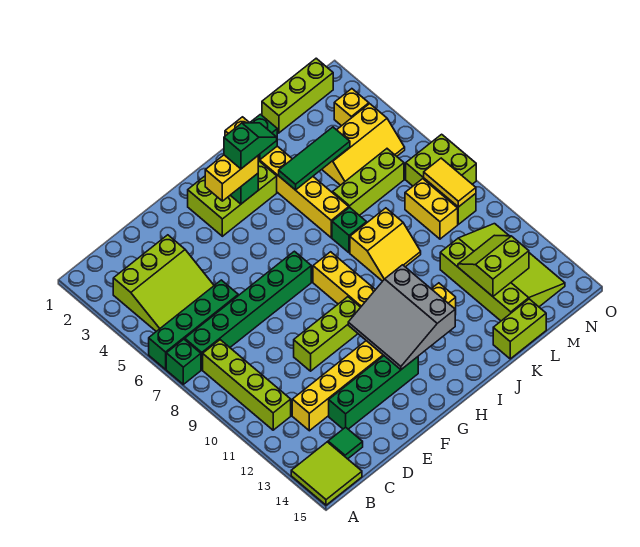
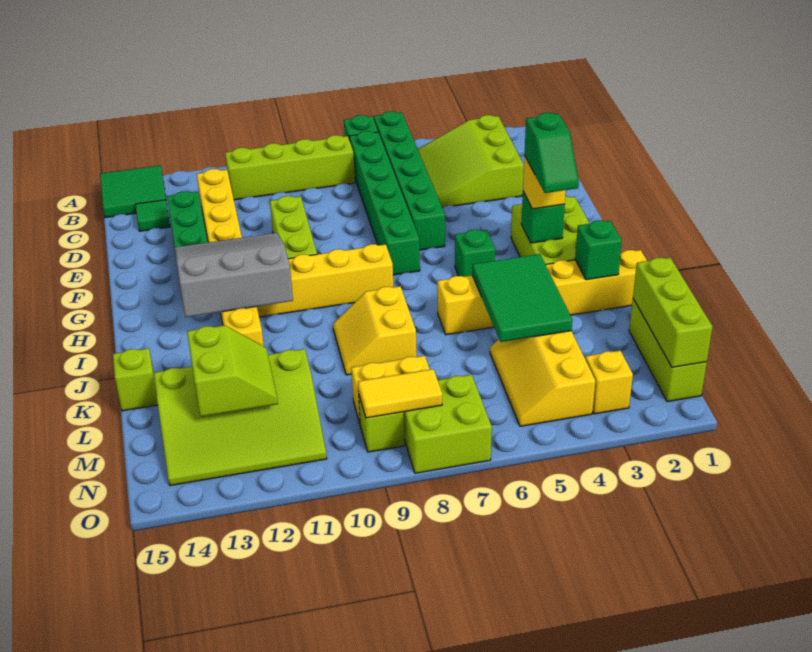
green 1x4 brick [149,280,238,369] -> green 1x6 brick [374,111,445,250]
lime 2x2 tile [291,442,362,505] -> green 2x2 tile [100,165,166,218]
yellow 1x2 brick [205,155,258,201] -> yellow 1x1 brick [523,156,566,209]
green 1x3 tile [279,127,350,190] -> green 2x3 tile [472,254,572,342]
green 1x1 brick [332,207,367,253] -> green 1x1 brick moved to [455,230,495,277]
lime 1x3 brick [333,149,404,215] -> lime 1x3 brick moved to [633,258,713,367]
lime 1x2 brick [493,299,546,359] -> lime 1x1 brick [113,348,158,411]

